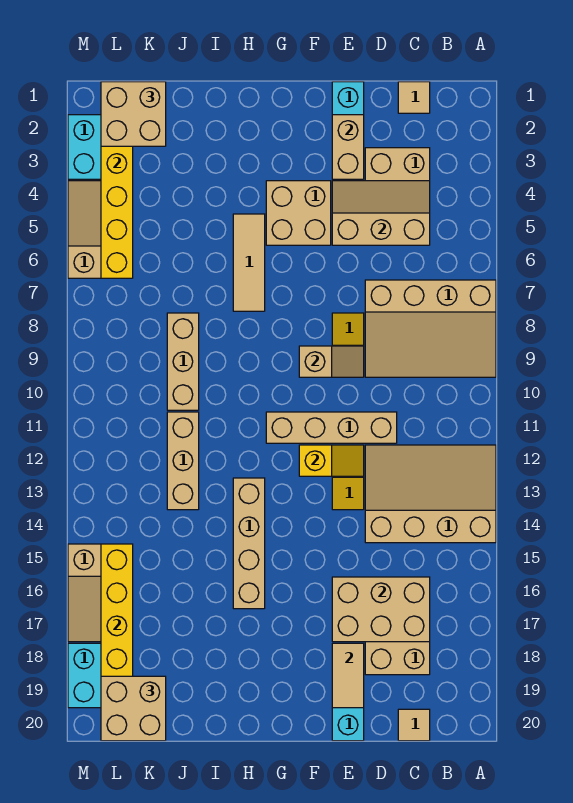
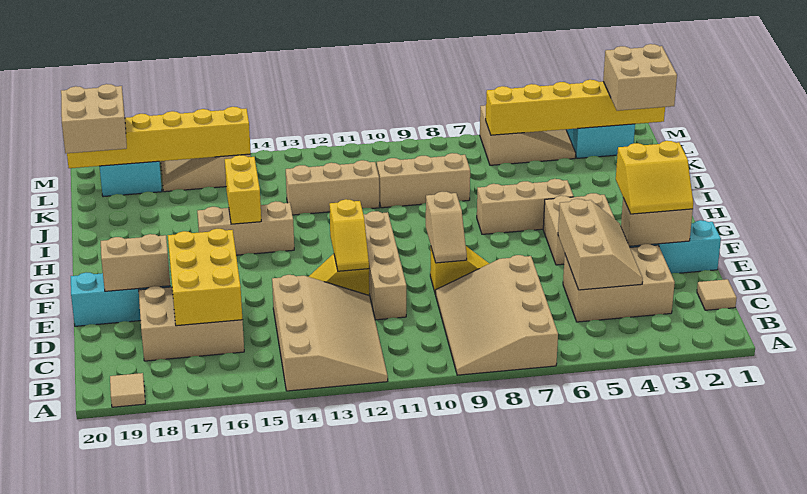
tan 2x3 brick [332,577,430,642] -> yellow 2x3 brick [168,229,242,326]
tan 1x1 tile [398,709,430,741] -> tan 1x1 tile moved to [110,373,145,407]
none -> yellow 2x2 slope [616,141,693,214]
tan 1x2 tile [332,643,364,708] -> tan 1x2 brick [101,234,170,291]
tan 1x3 tile [233,214,265,311] -> tan 1x3 brick [477,179,574,234]
tan 1x4 brick [233,478,265,609] -> tan 1x3 brick [197,201,294,255]
none -> yellow 1x2 brick [225,155,261,224]

